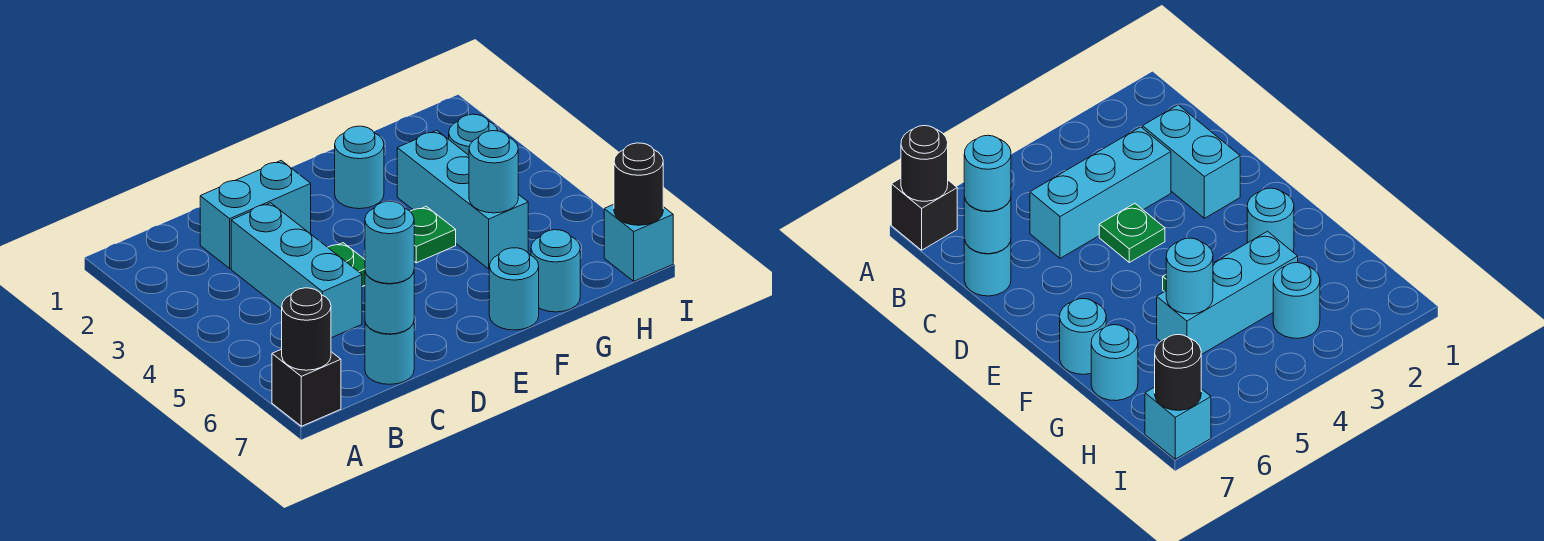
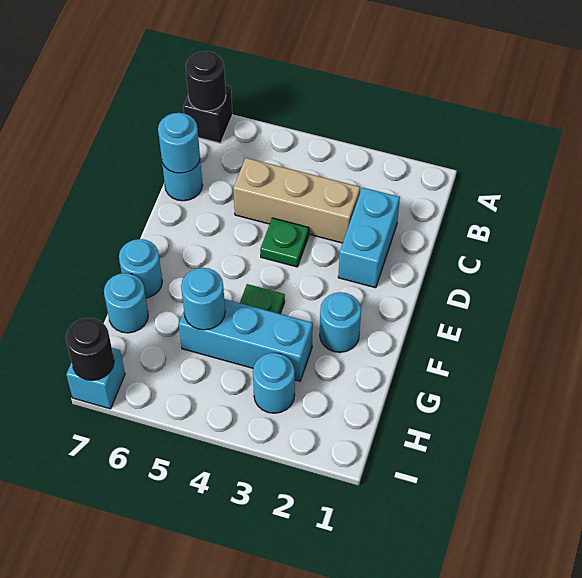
cyan 1x3 brick [231,203,362,338] -> tan 1x3 brick [233,158,360,243]
cyan 1x1 round brick [365,201,414,284] -> none

